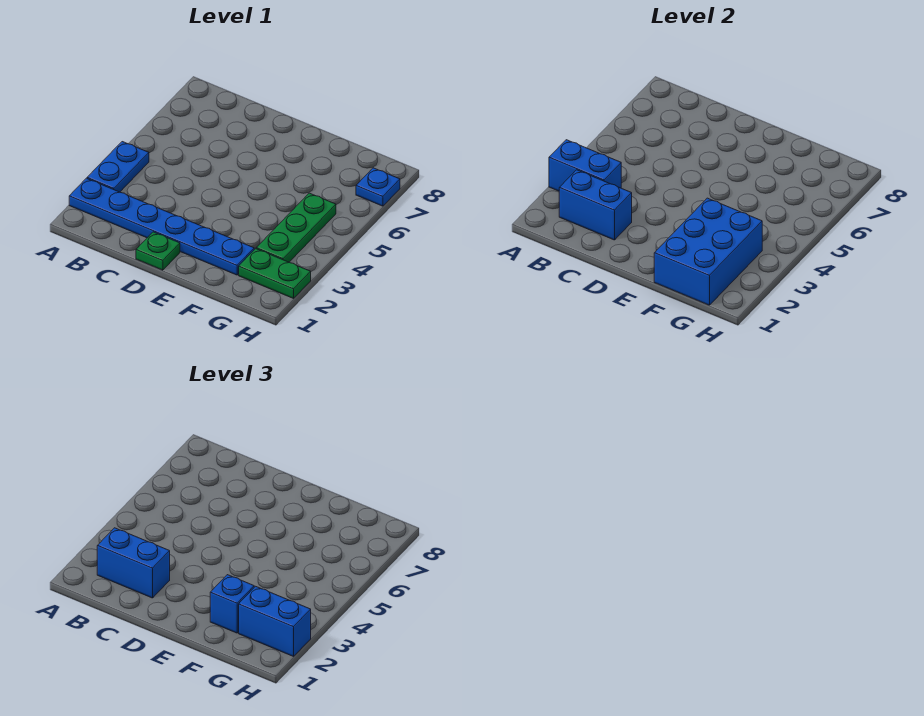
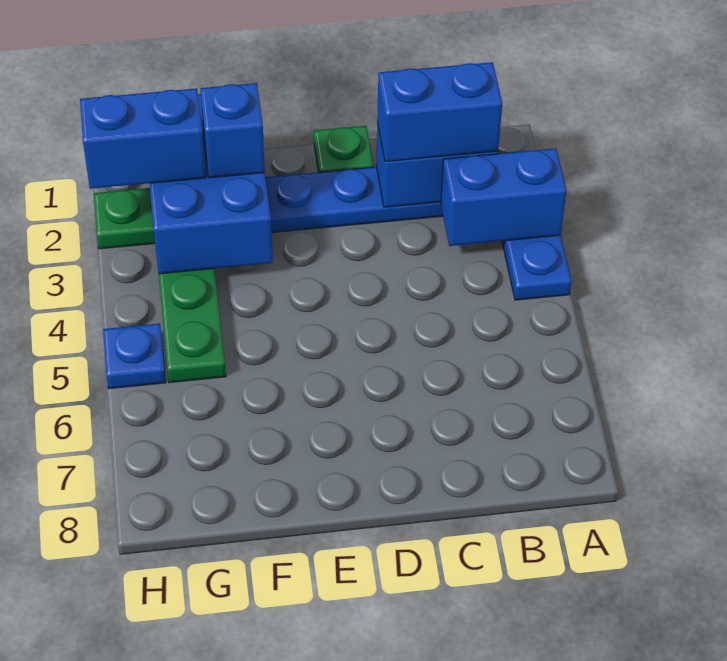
blue 1x1 plate [356,168,400,206] -> blue 1x1 plate moved to [103,323,166,389]

